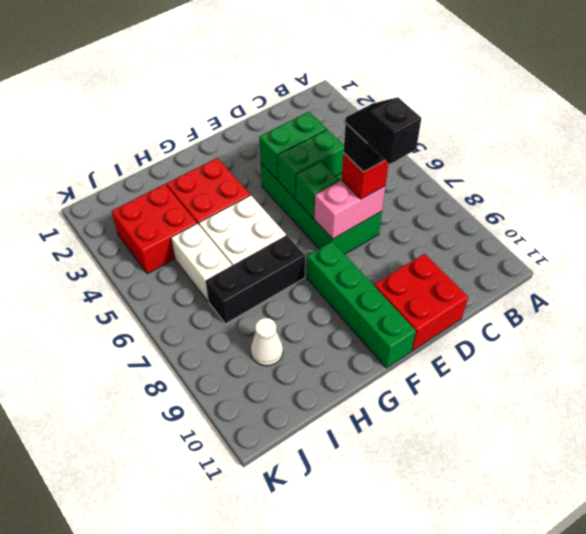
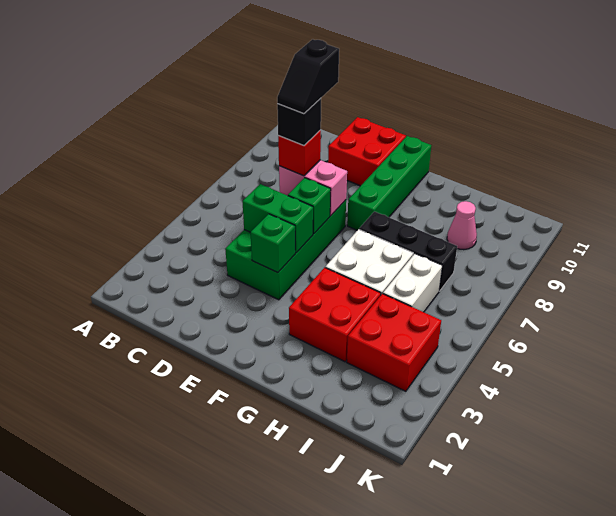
green 1x2 brick [259,112,326,179] -> green 1x1 brick [250,214,295,273]
white 1x1 cone [251,318,283,366] -> pink 1x1 cone [447,201,477,250]

